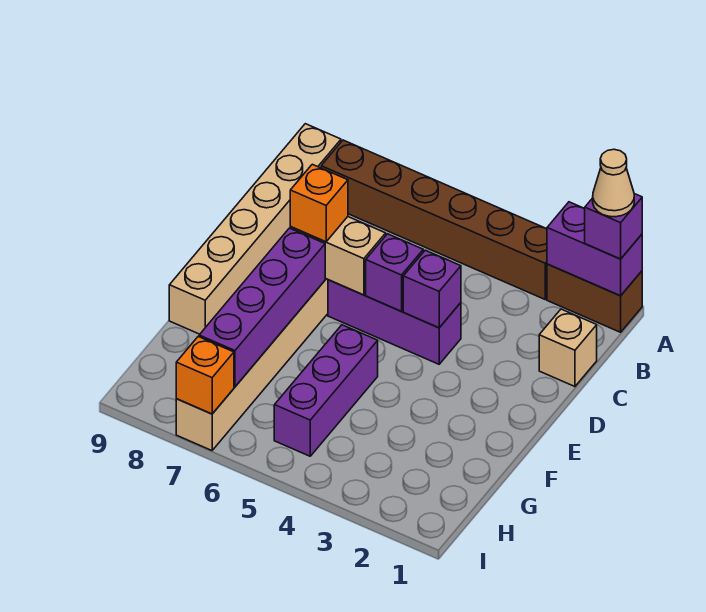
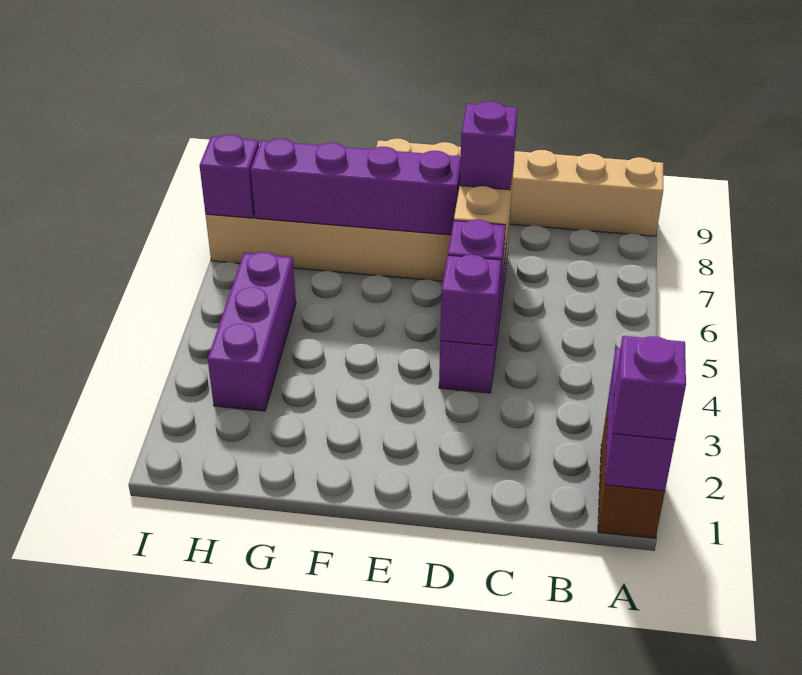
tan 1x1 cone [593,149,634,217] -> none
brown 1x6 brick [321,140,547,299] -> none
tan 1x1 brick [539,309,597,387] -> none
orange 1x1 brick [290,164,348,242] -> purple 1x1 brick [460,101,517,190]
purple 1x3 brick [274,325,378,456] -> purple 1x3 brick turned to [208,252,296,411]
orange 1x1 brick [176,337,234,414] -> purple 1x1 brick [200,135,259,218]

